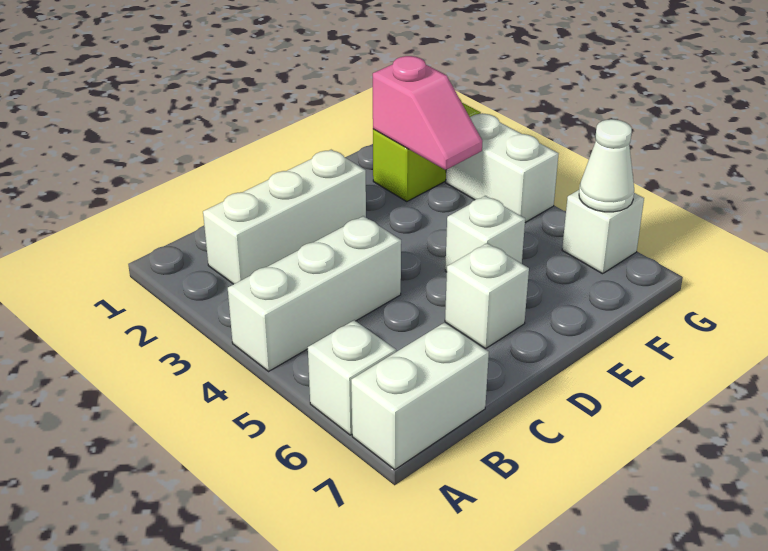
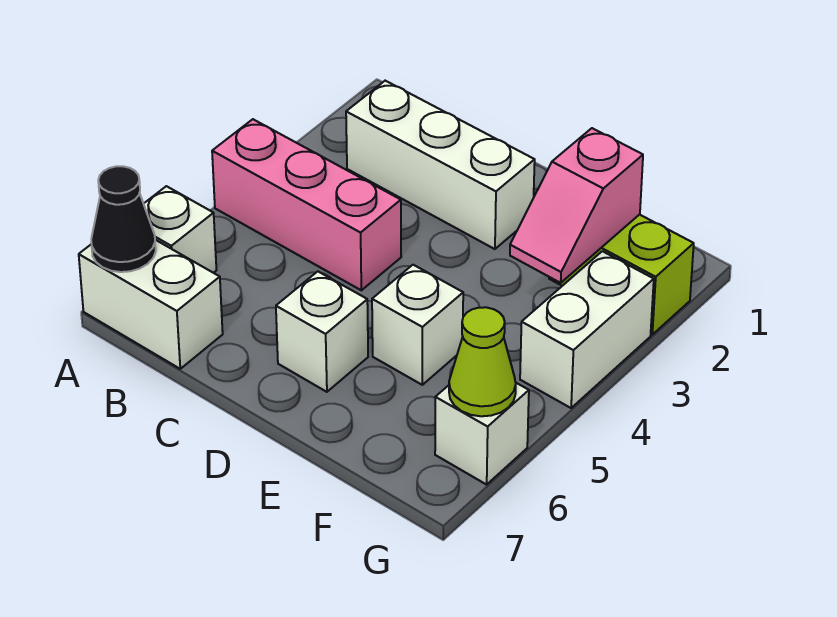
white 1x3 brick [228,216,401,371] -> pink 1x3 brick [212,119,401,290]
none -> black 1x1 cone [91,166,156,272]
white 1x1 cone [579,119,634,212] -> lime 1x1 cone [449,307,516,416]

